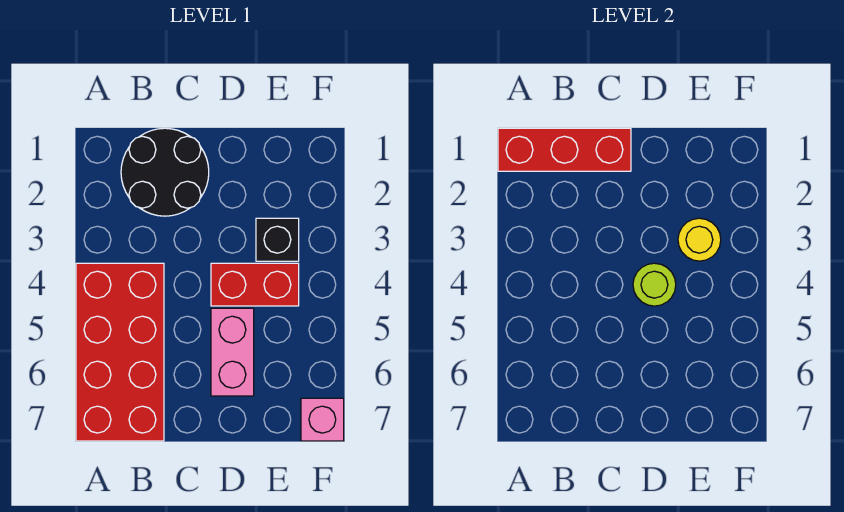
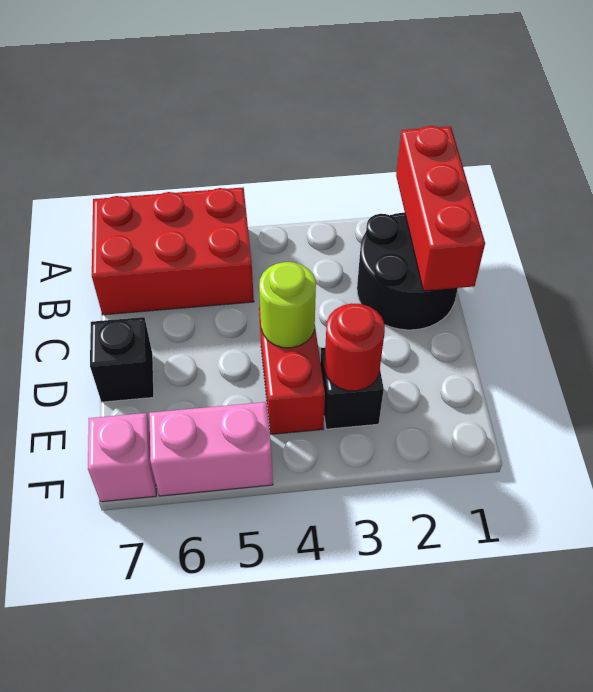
red 2x4 brick [76,263,164,441] -> red 2x3 brick [92,188,254,315]
pink 1x2 brick [211,308,254,396] -> pink 1x2 brick moved to [149,402,273,496]
none -> black 1x1 brick [90,317,154,402]
yellow 1x1 round brick [678,218,721,261] -> red 1x1 round brick [324,304,385,391]

